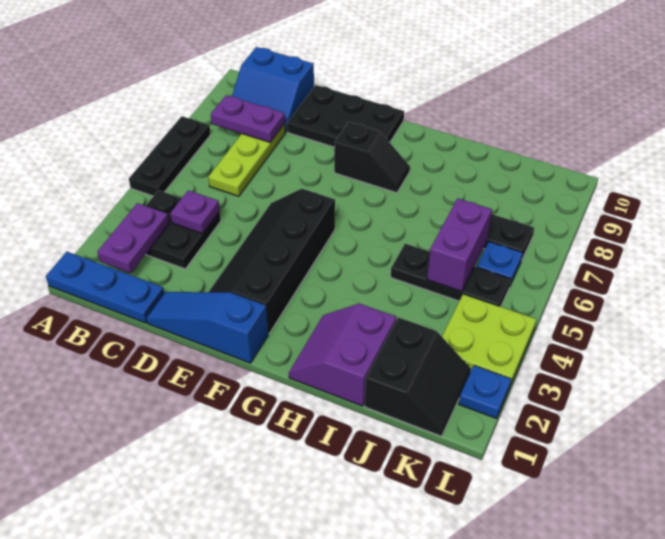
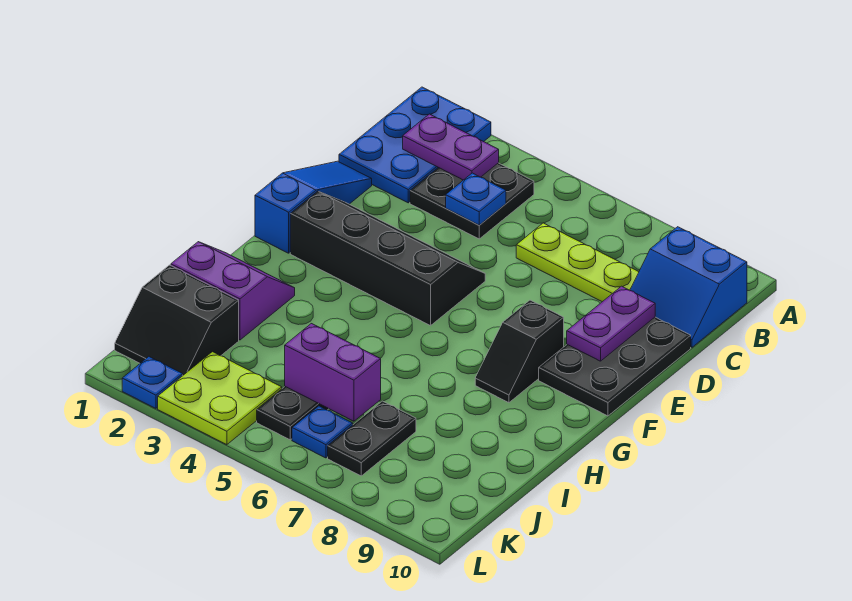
blue 1x3 plate [46,252,164,323] -> blue 2x3 plate [339,87,491,203]
black 1x3 plate [129,116,211,196] -> none
purple 1x2 plate [211,95,285,142] -> purple 1x2 plate moved to [567,286,655,361]
blue 2x2 slope [232,47,314,132] -> blue 2x2 slope turned to [630,227,747,347]
purple 1x1 plate [170,190,220,234] -> blue 1x1 plate [446,173,506,225]

